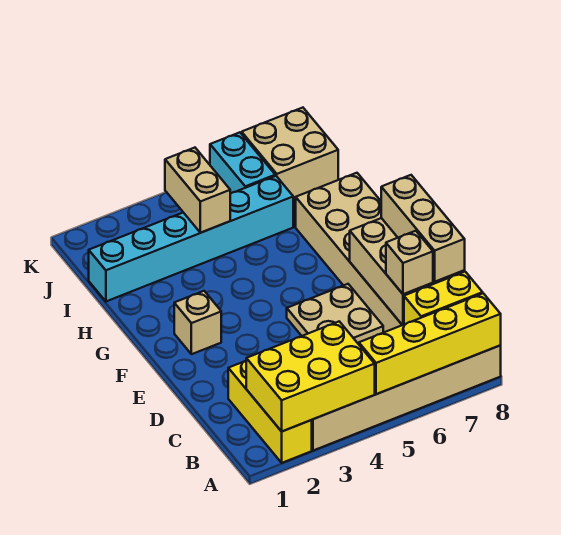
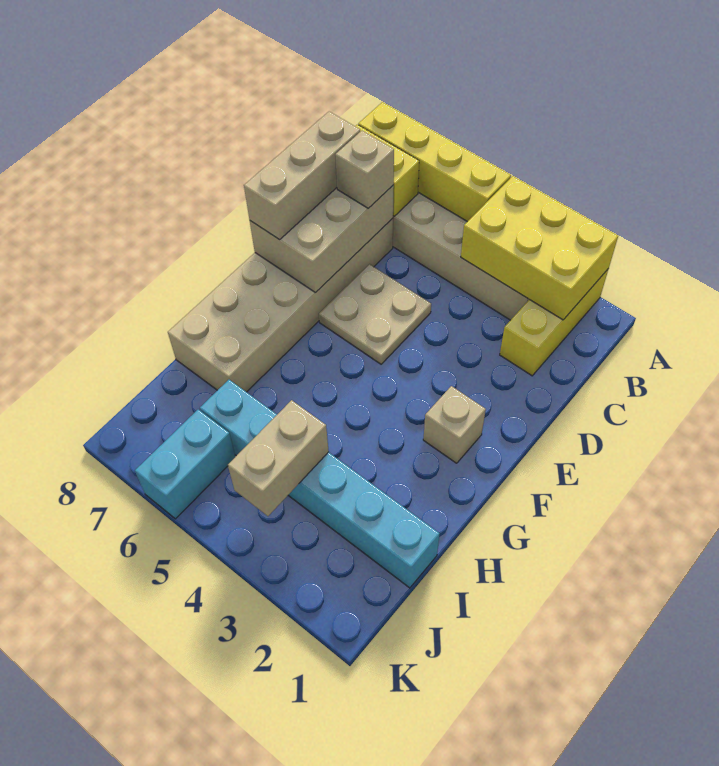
tan 2x2 brick [242,108,338,199] -> none

